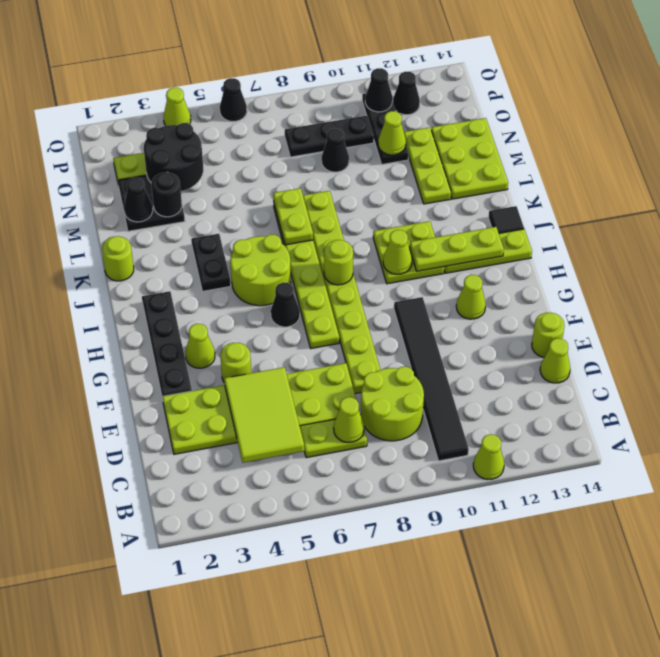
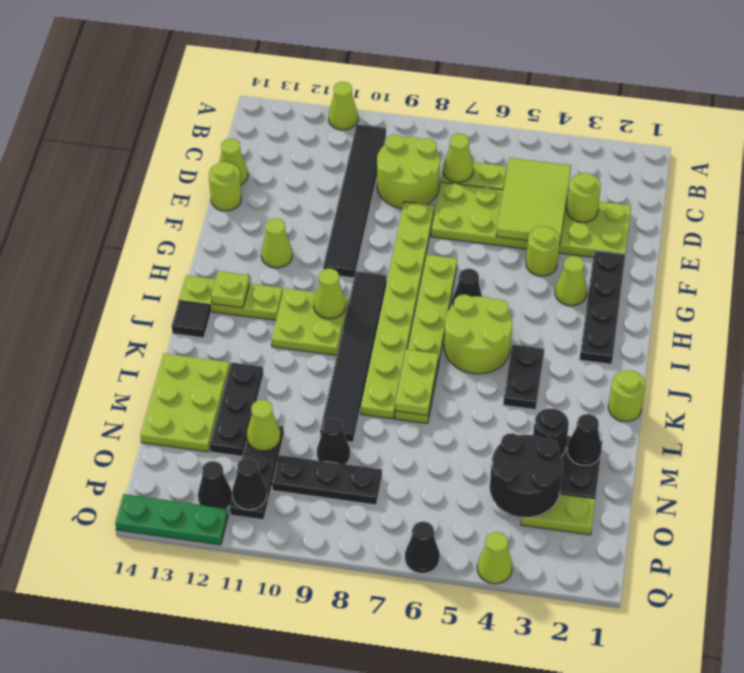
none -> black 1x6 tile [320,271,387,442]
lime 1x1 round brick [324,240,353,285] -> lime 1x1 round brick moved to [567,173,601,222]
lime 1x3 plate [410,227,504,271] -> lime 1x1 plate [211,271,250,308]
lime 1x3 plate [404,128,451,204] -> black 1x3 plate [209,362,263,456]
none -> green 1x3 plate [115,494,228,545]

